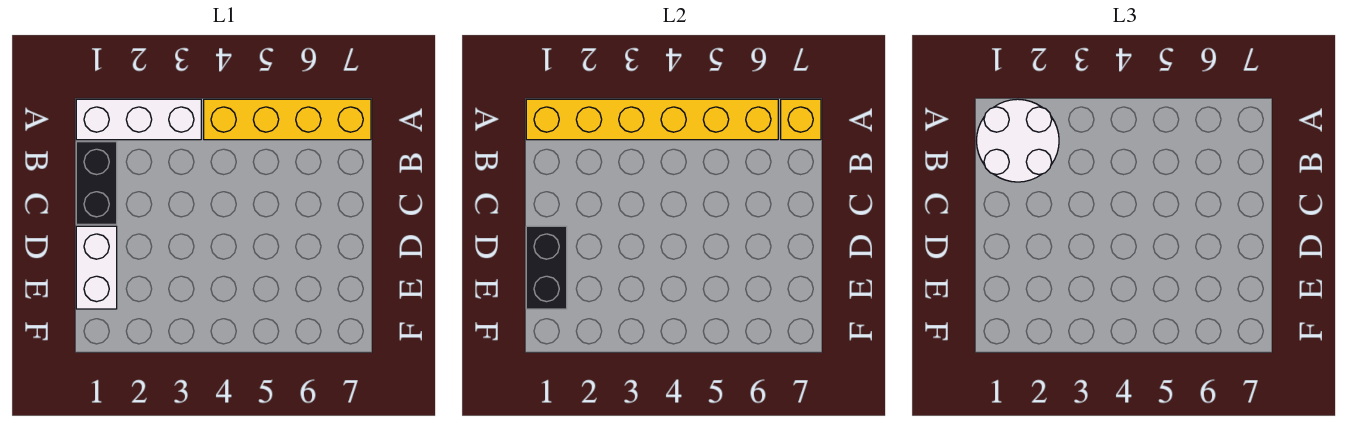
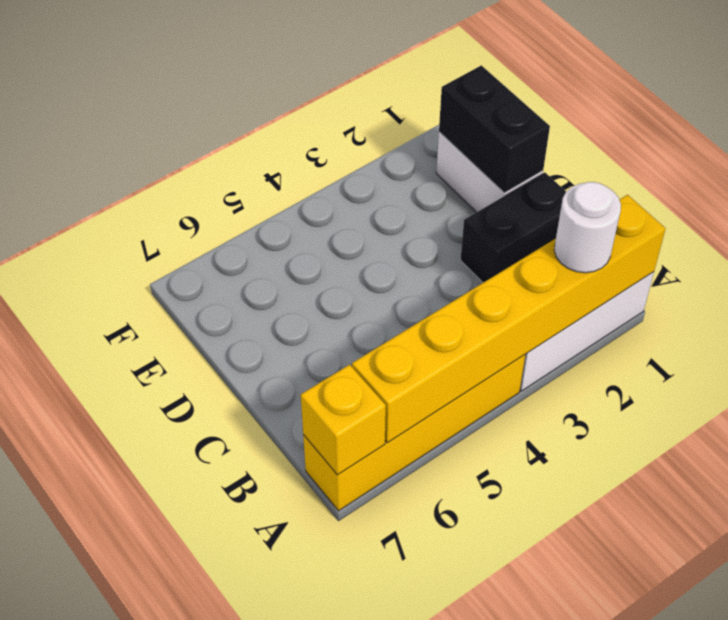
white 2x2 round brick [977,99,1059,182] -> white 1x1 round brick [554,182,621,273]
black 1x2 brick [76,142,117,224] -> black 1x2 brick turned to [461,173,566,283]

